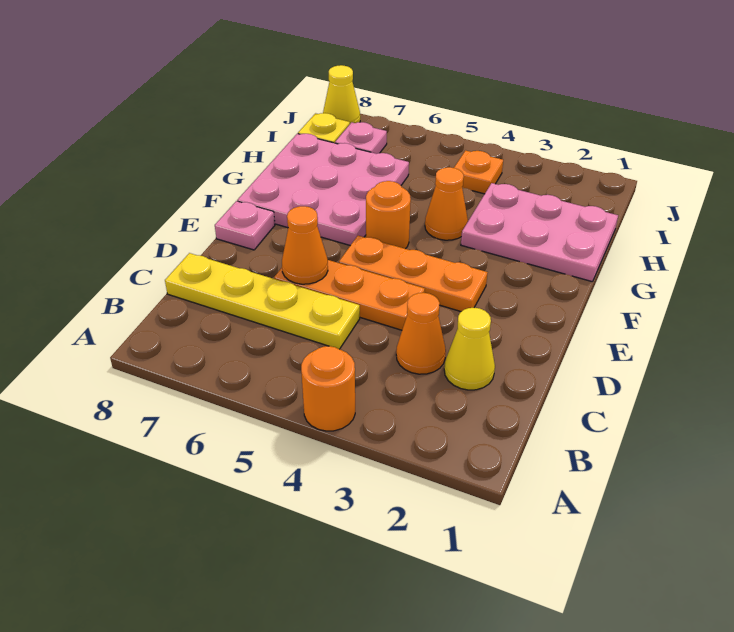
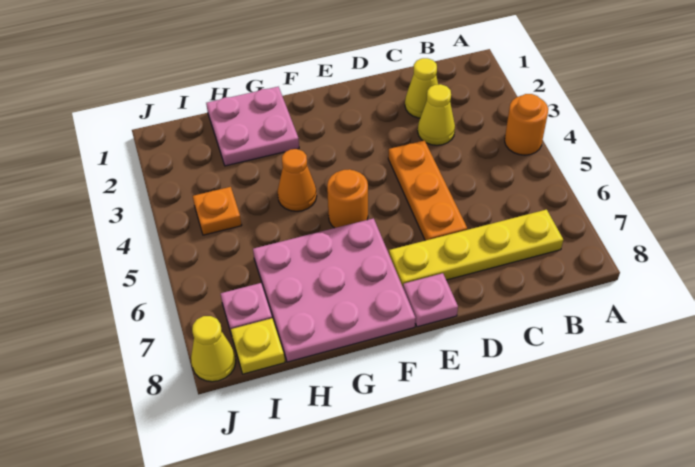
orange 1x1 cone [396,293,446,374] -> yellow 1x1 cone [418,84,455,145]
yellow 1x4 plate [165,253,360,349] -> yellow 1x4 plate turned to [389,210,563,287]
orange 1x1 cone [282,206,328,284] -> none
orange 1x3 plate [339,236,488,312] -> none
pink 2x3 plate [461,183,618,282] -> pink 2x2 plate [206,87,299,166]

